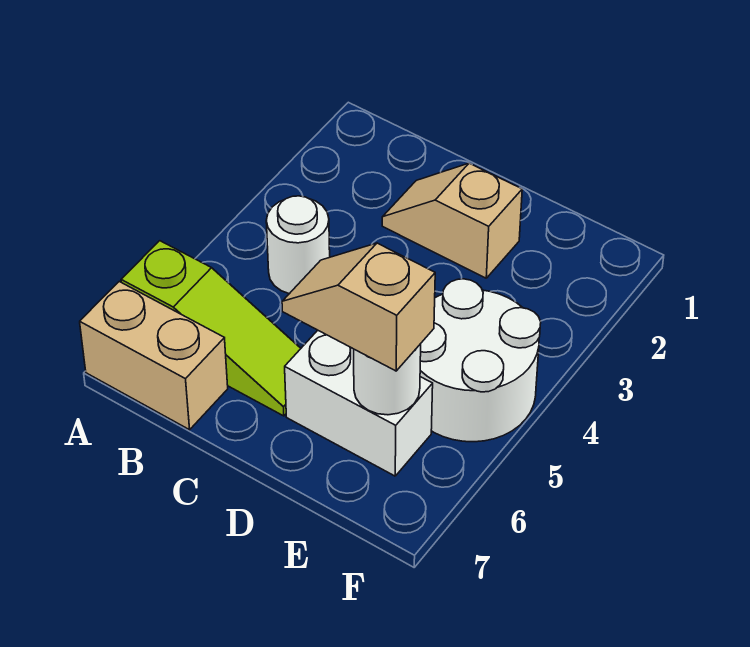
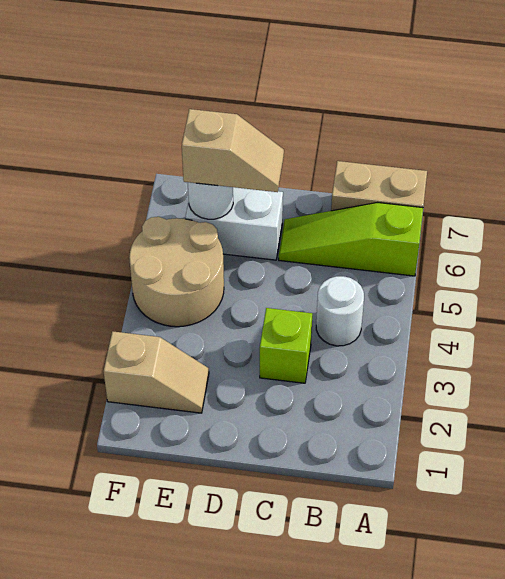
tan 1x2 slope [382,163,522,278] -> tan 1x2 slope moved to [103,331,209,413]
none -> lime 1x1 brick [260,308,312,383]
white 2x2 round brick [420,279,541,442] -> tan 2x2 round brick [129,217,224,327]

